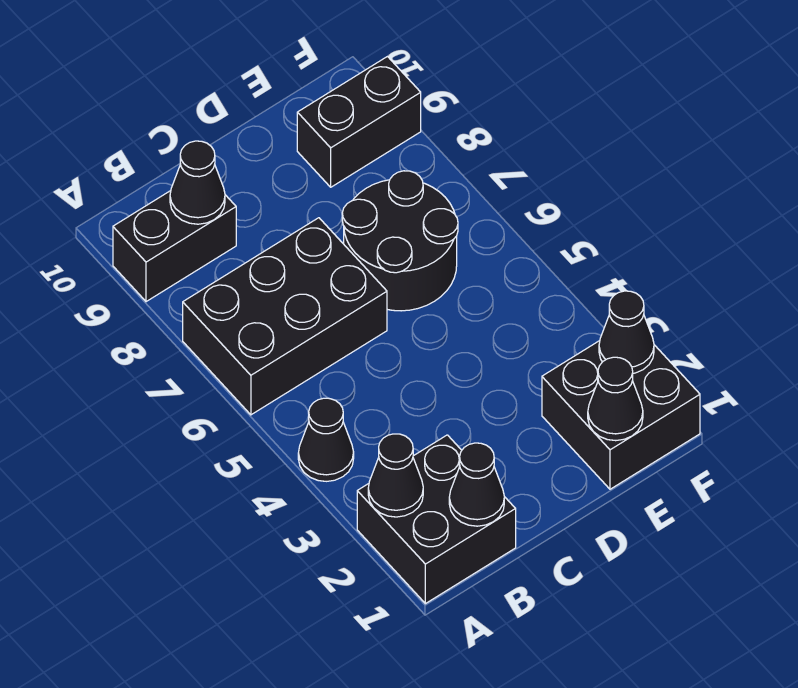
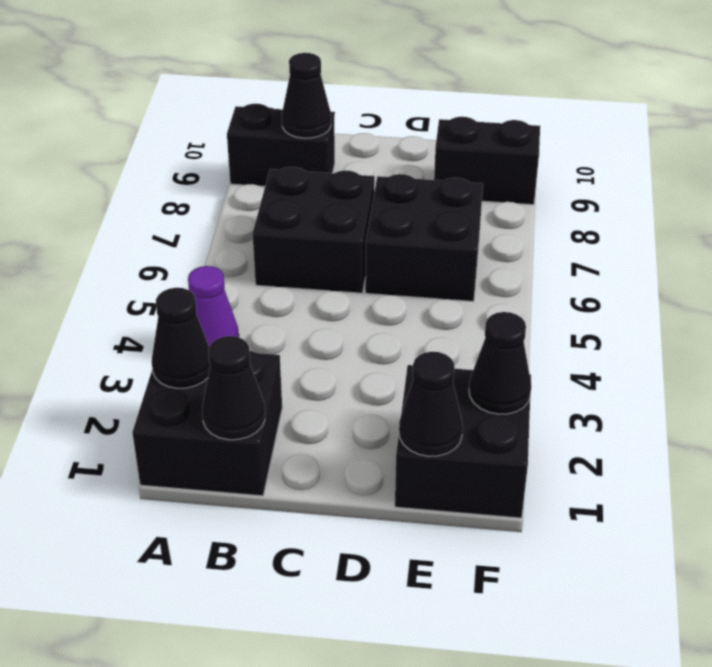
black 1x1 cone [298,398,354,481] -> purple 1x1 cone [188,266,239,347]
black 2x3 brick [183,218,387,415] -> black 2x2 brick [253,167,375,293]
black 2x2 round brick [342,171,458,311] -> black 2x2 brick [365,174,483,302]

